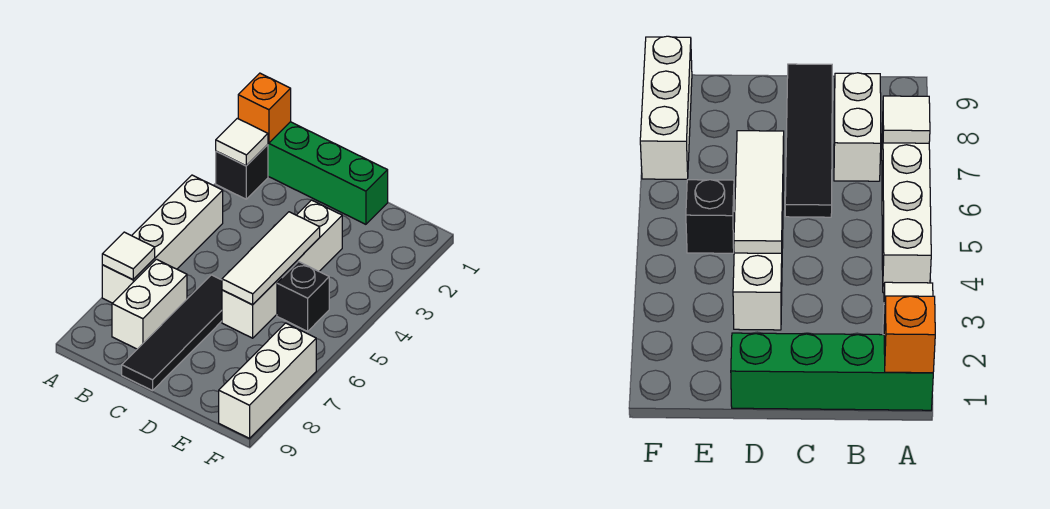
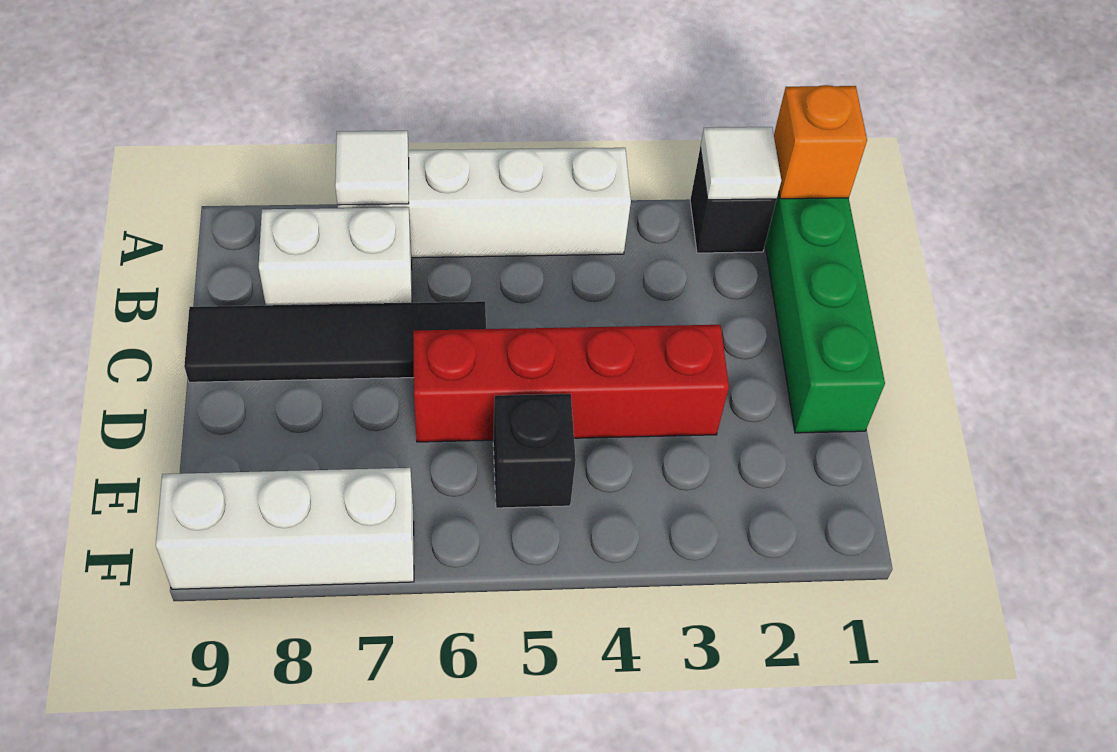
white 1x4 brick [222,200,342,338] -> red 1x4 brick [413,325,729,442]
white 1x3 tile [222,212,320,305] -> none

